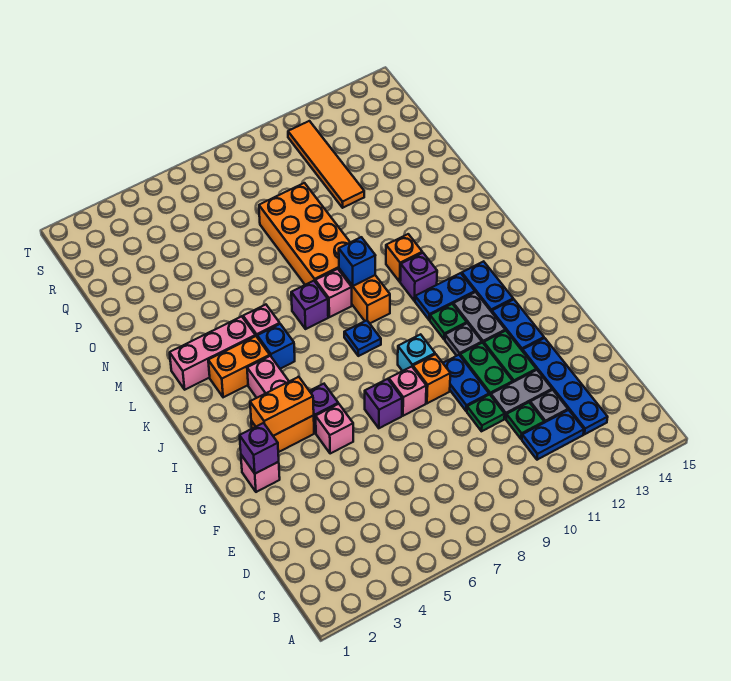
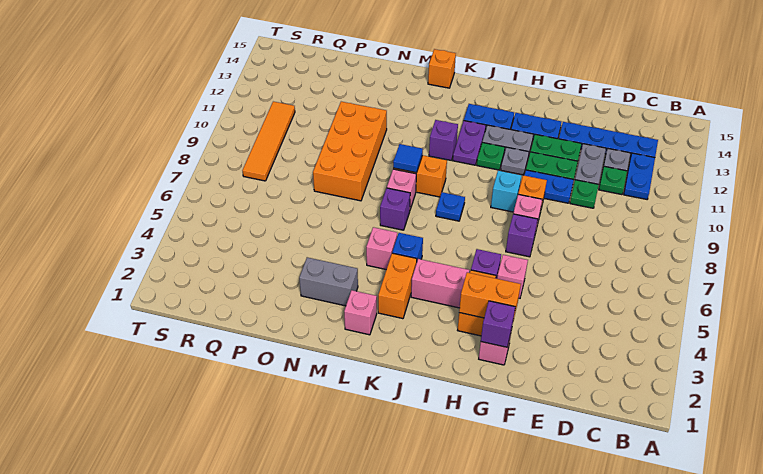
orange 1x2 brick [250,377,314,436] -> orange 1x2 brick turned to [459,272,521,321]
blue 1x2 plate [415,273,475,320] -> purple 1x2 plate [453,121,486,165]
pink 1x3 brick [170,316,255,390] -> pink 1x1 brick [344,290,377,335]
blue 1x1 brick [339,237,375,286] -> blue 1x1 tile [393,144,423,173]
orange 1x1 brick [386,234,422,282] -> orange 1x1 brick moved to [428,49,456,88]
none -> grey 1x2 brick [299,257,358,306]
orange 2x4 brick [259,183,350,285] -> orange 2x4 brick turned to [313,102,387,201]
orange 1x4 tile [288,121,364,208] -> orange 1x4 tile turned to [242,102,295,181]

